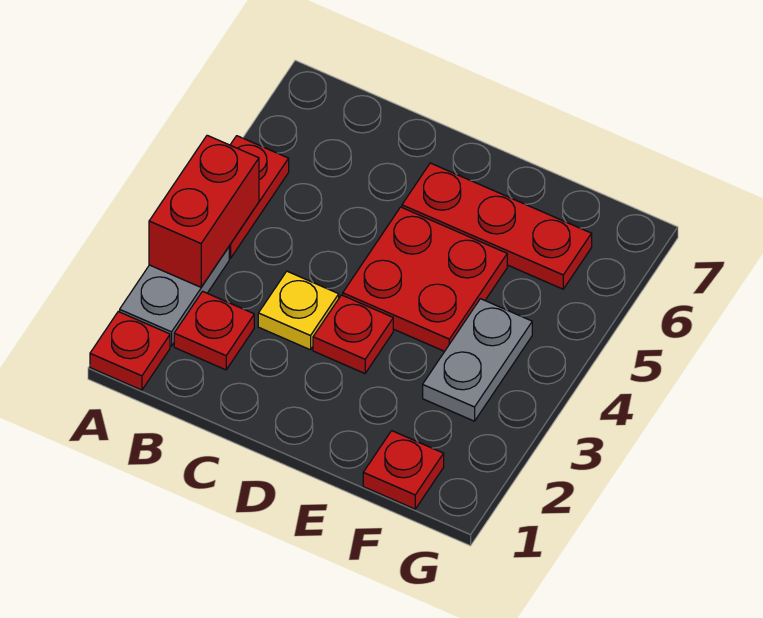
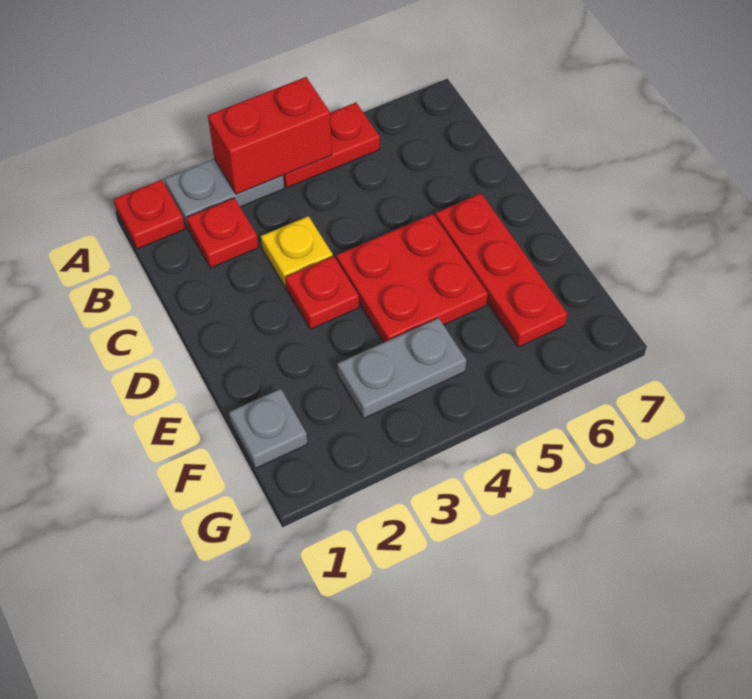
red 1x1 plate [363,431,444,509] -> grey 1x1 plate [229,389,307,468]

